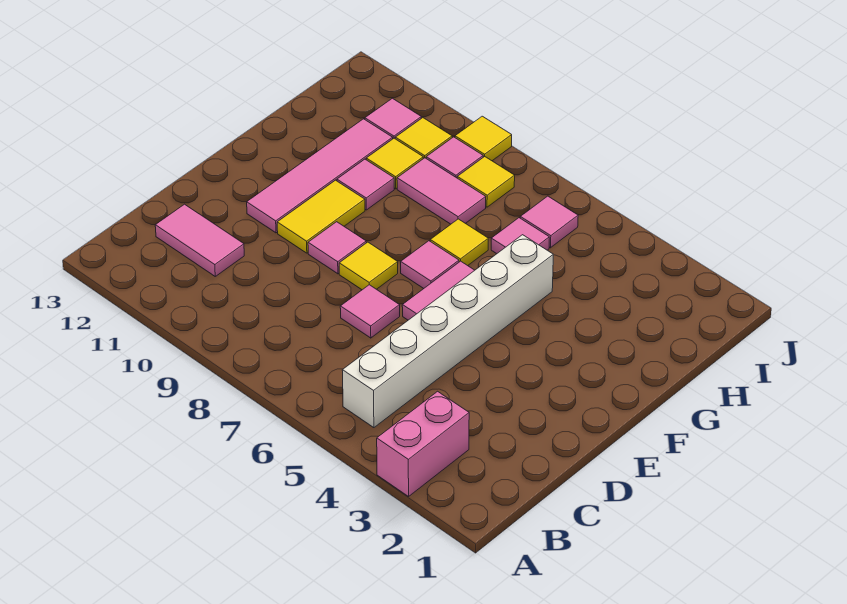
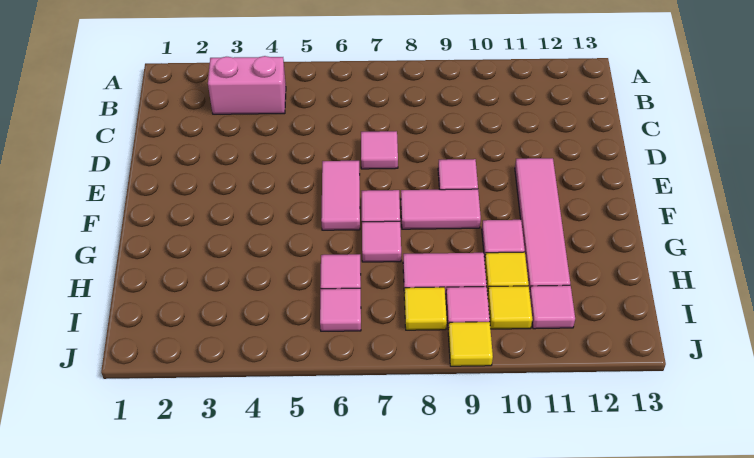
pink 1x2 brick [377,391,469,497] -> pink 1x2 brick turned to [208,56,286,114]
white 1x6 brick [342,235,553,428] -> none
pink 1x2 tile [155,204,244,276] -> pink 1x2 tile moved to [401,189,481,229]
yellow 1x1 tile [339,242,398,290] -> none
yellow 1x2 tile [277,180,365,253] -> none
yellow 1x1 tile [430,219,488,266] -> pink 1x1 tile [362,221,401,262]

